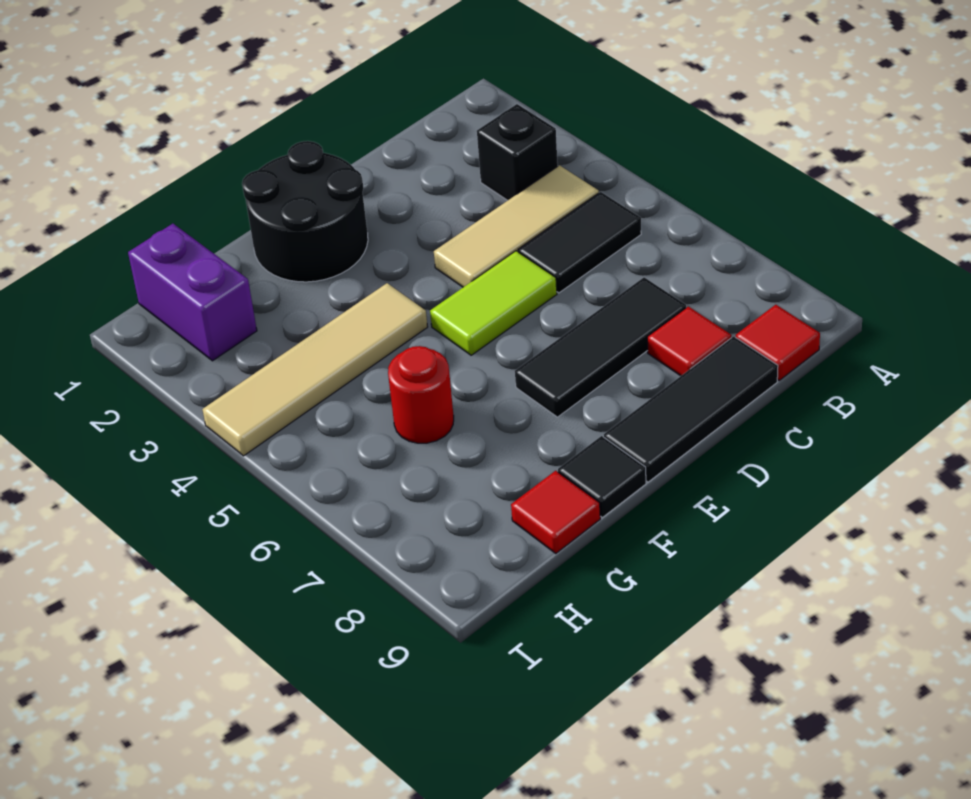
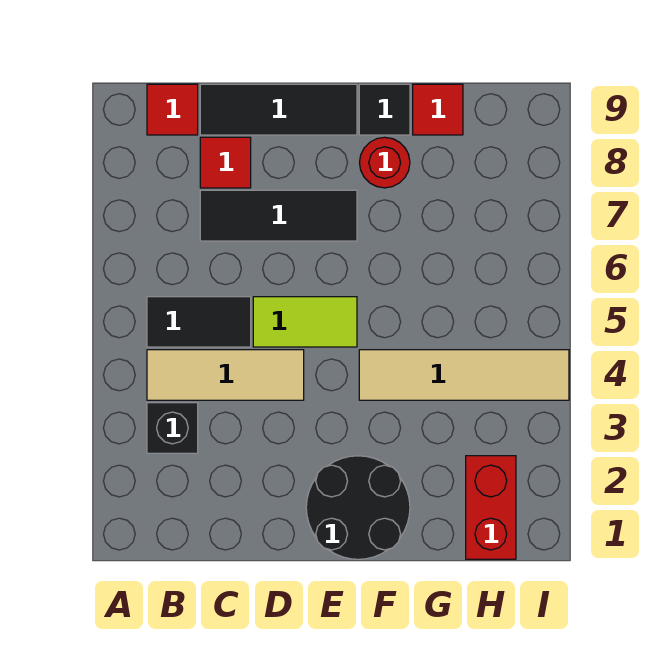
red 1x1 round brick [388,346,454,443] -> red 1x1 round brick moved to [359,137,410,188]
purple 1x2 brick [128,224,257,361] -> red 1x2 brick [466,456,516,559]

